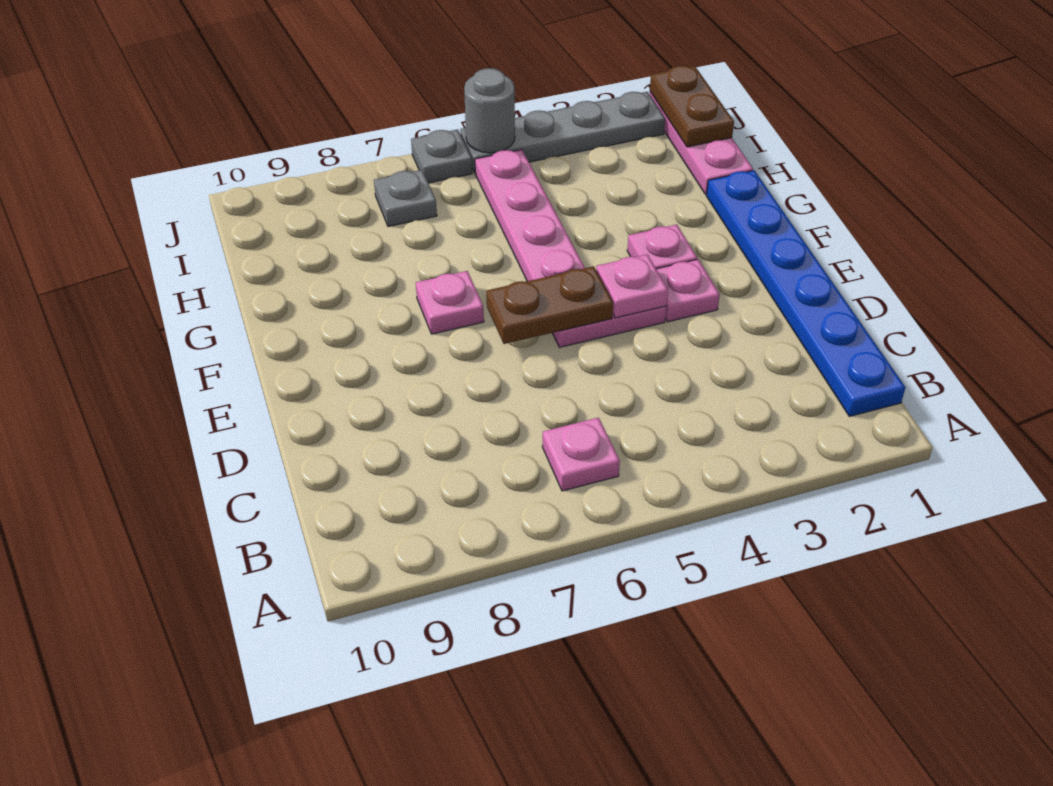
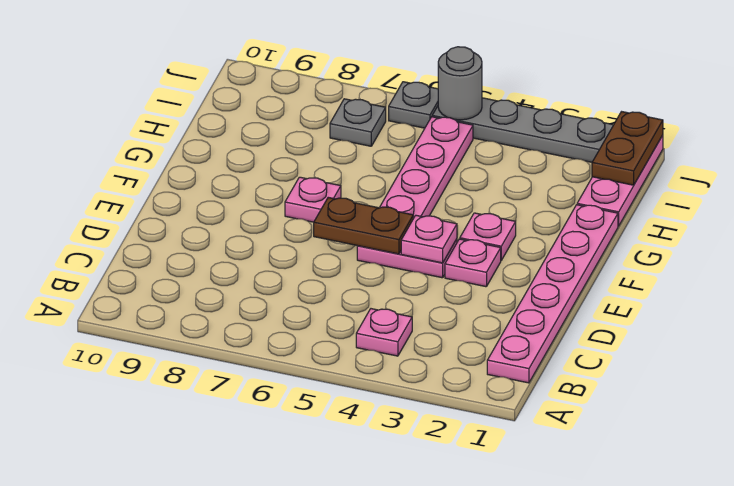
blue 1x6 plate [706,170,905,416] -> pink 1x6 plate [487,205,618,383]
pink 1x1 plate [542,418,620,491] -> pink 1x1 plate moved to [356,309,412,356]

